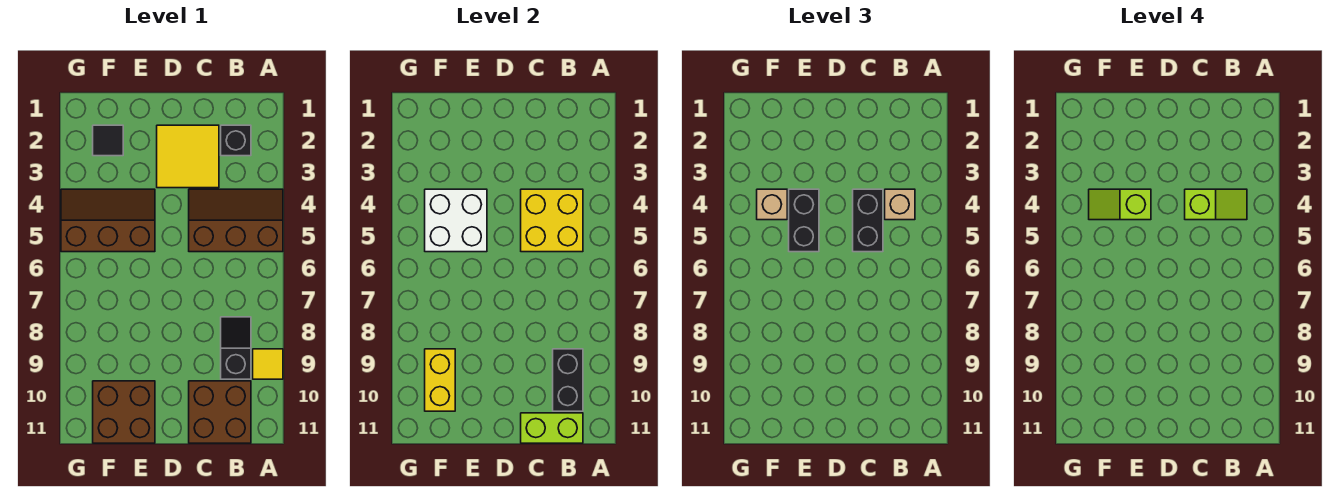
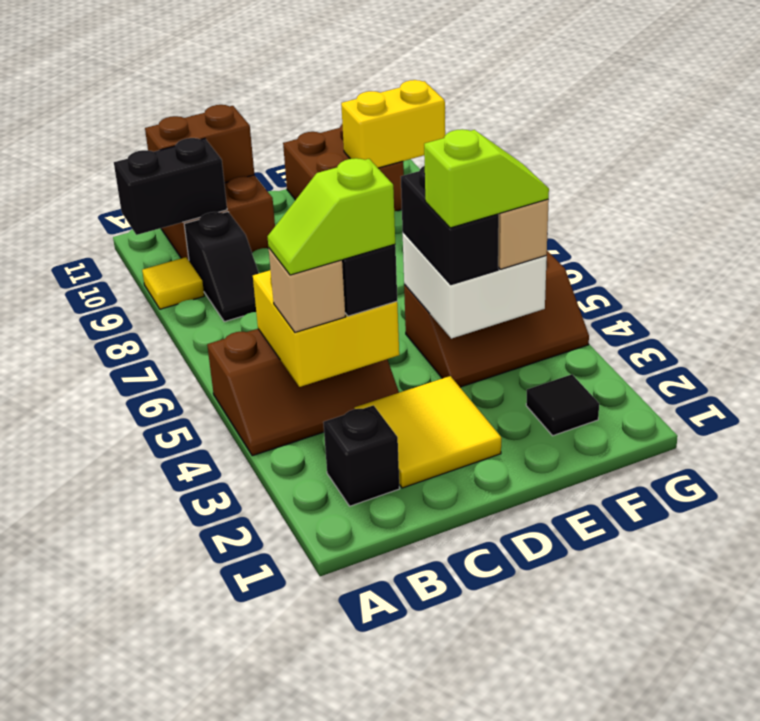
black 1x2 brick [553,349,583,411] -> black 1x2 brick turned to [114,138,227,235]
lime 1x2 brick [521,413,583,443] -> brown 1x2 brick [145,105,254,183]
yellow 1x2 brick [425,349,455,411] -> yellow 1x2 brick turned to [341,80,445,168]

